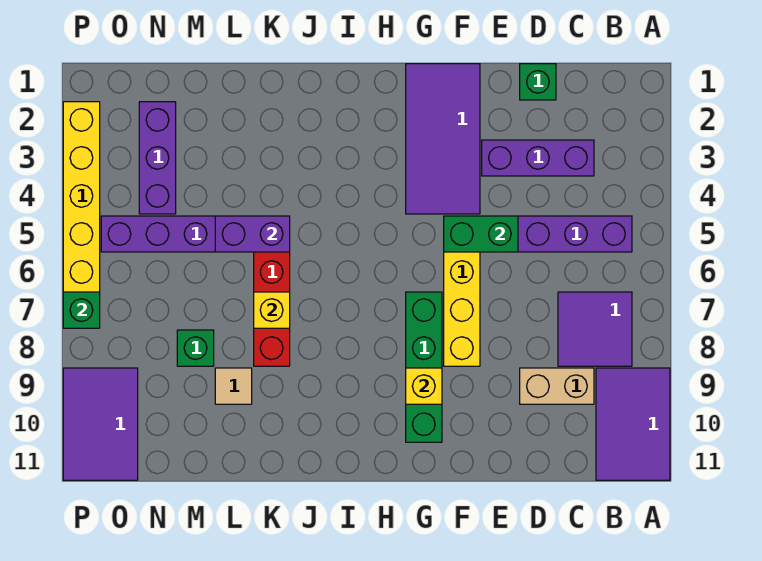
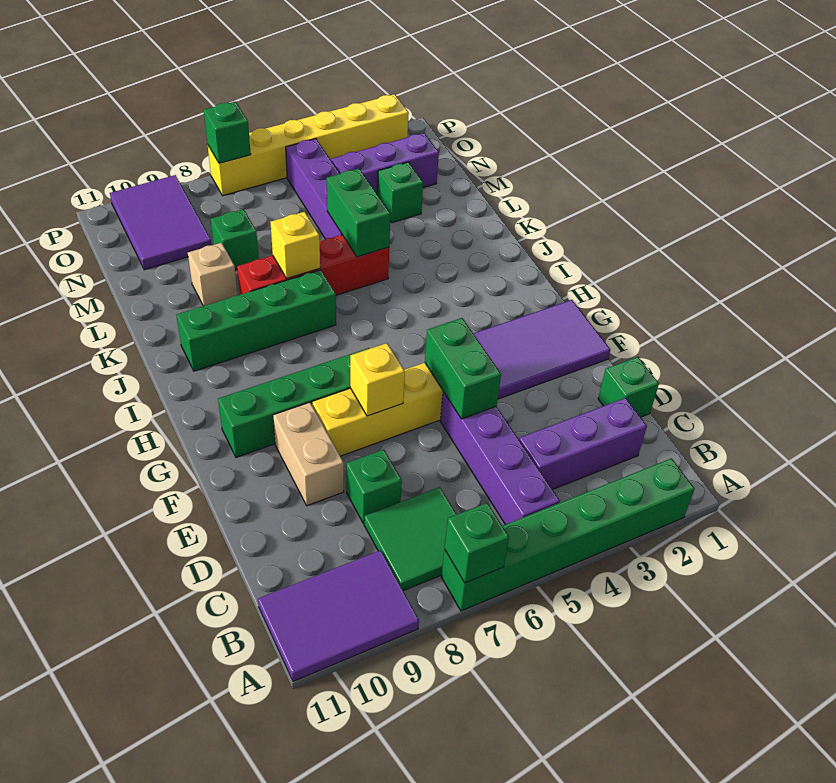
none -> green 1x6 brick [441,458,695,611]
none -> green 1x1 brick [445,503,509,583]
purple 2x2 tile [558,292,632,366] -> green 2x2 tile [364,487,457,591]
purple 1x3 brick [482,140,594,176] -> purple 1x3 brick turned to [519,398,647,490]
tan 1x2 brick [520,368,594,404] -> tan 1x2 brick moved to [273,402,344,506]
none -> green 1x1 brick [346,450,402,523]
yellow 1x1 brick [406,368,442,404] -> yellow 1x1 brick moved to [350,343,405,416]
none -> green 1x4 brick [177,270,336,371]
purple 1x2 brick [215,216,290,252] -> green 1x2 brick [327,169,390,257]
tan 1x1 tile [215,368,252,404] -> tan 1x1 brick [188,243,238,306]
none -> green 1x1 brick [378,162,423,223]
purple 2x3 tile [63,368,138,480] -> purple 2x3 tile turned to [110,175,211,270]

